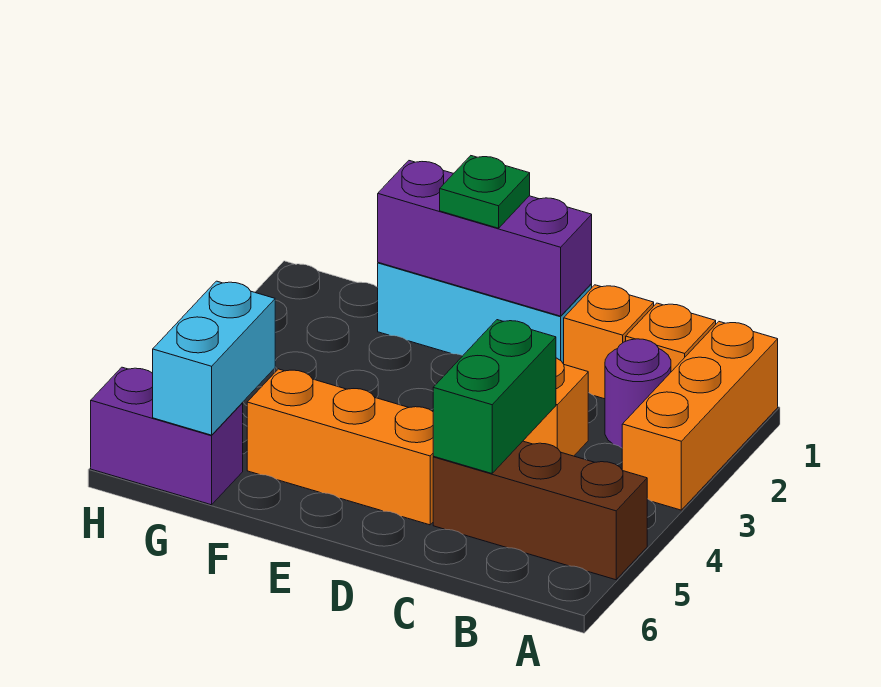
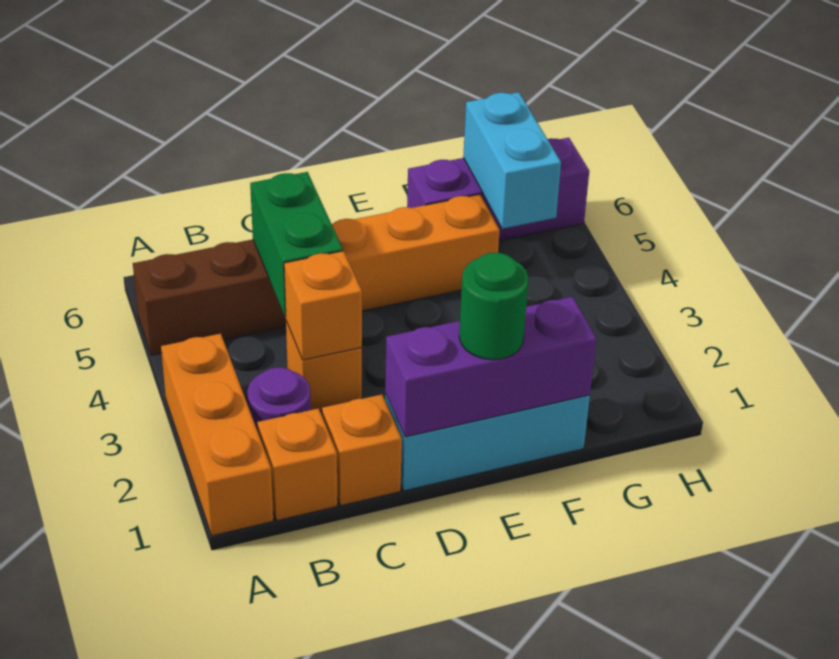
none -> orange 1x1 brick [284,251,362,360]
green 1x1 plate [440,156,530,228] -> green 1x1 round brick [459,253,528,360]
purple 1x2 brick [91,367,243,505] -> purple 1x3 brick [407,138,589,241]

